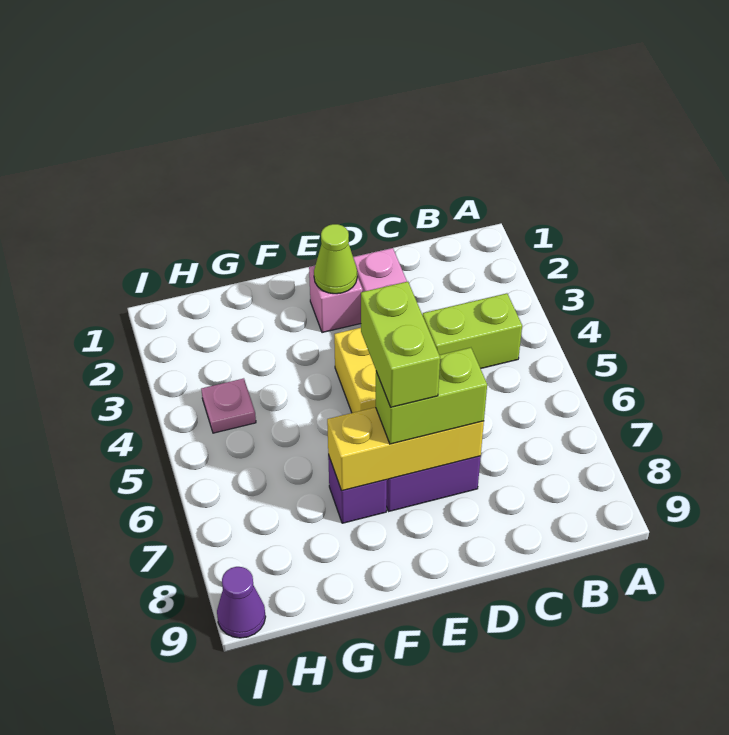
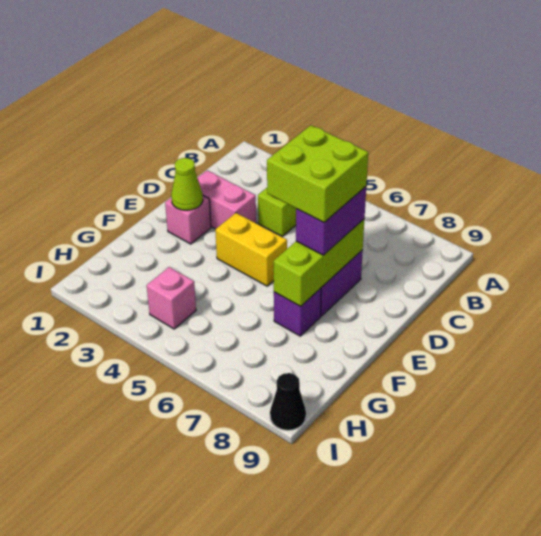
yellow 1x3 brick [327,407,484,491] -> lime 1x3 brick [274,219,364,306]
lime 1x2 brick [376,348,487,444] -> purple 1x2 brick [296,187,366,255]
lime 1x2 brick [361,282,440,407] -> lime 2x2 brick [267,125,368,222]
pink 1x1 plate [201,378,256,433] -> pink 1x1 brick [147,267,196,329]
purple 1x1 cone [217,567,266,638] -> black 1x1 cone [270,373,306,430]

